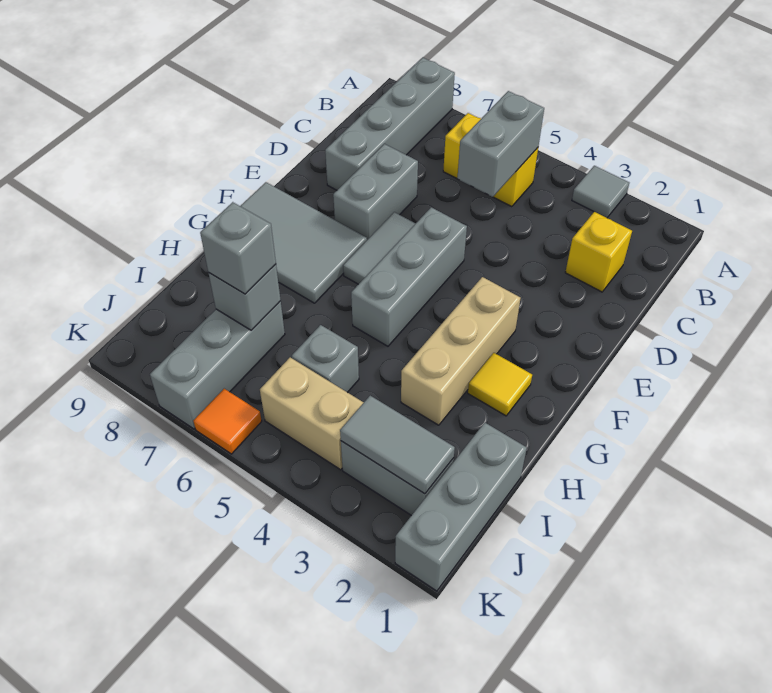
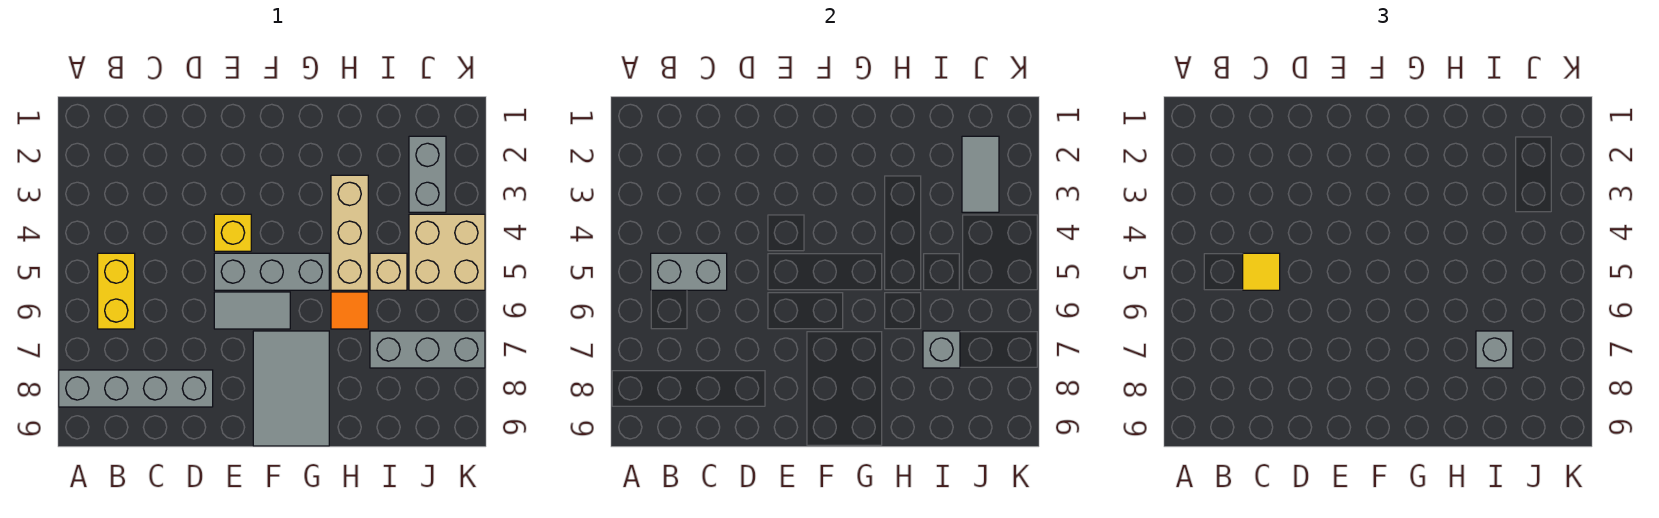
grey 1x1 tile [572,166,629,218] -> none
yellow 1x1 brick [565,212,632,292] -> yellow 1x1 brick moved to [214,214,251,251]
grey 1x2 brick [333,144,418,240] -> none
tan 1x3 brick [401,277,521,425] -> tan 1x3 brick turned to [331,175,368,290]
yellow 1x1 tile [468,353,532,416] -> yellow 1x1 tile moved to [1243,253,1280,290]
grey 1x3 brick [395,423,527,591] -> none
grey 1x1 brick [292,325,359,392] -> tan 1x1 brick [370,253,407,290]
tan 1x2 brick [260,357,364,470] -> tan 2x2 brick [409,214,485,290]
orange 1x1 tile [193,389,262,454] -> orange 1x1 tile moved to [331,292,368,329]

